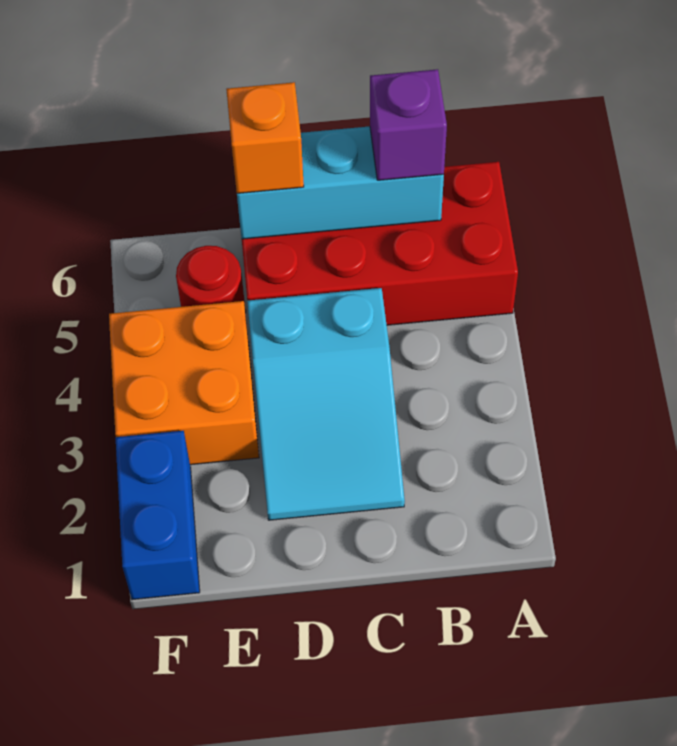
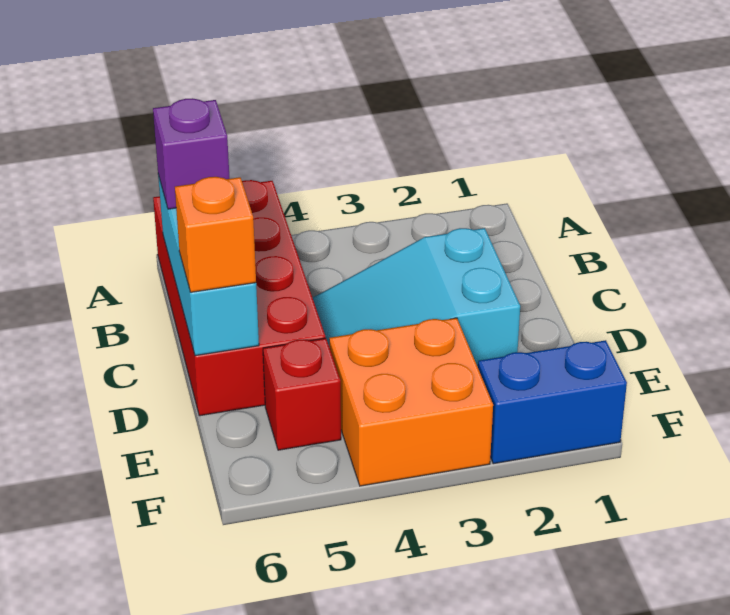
cyan 2x3 slope [247,288,405,520] -> cyan 2x3 slope turned to [313,228,520,367]
red 1x1 round brick [176,246,246,313] -> red 1x1 brick [263,338,341,450]

